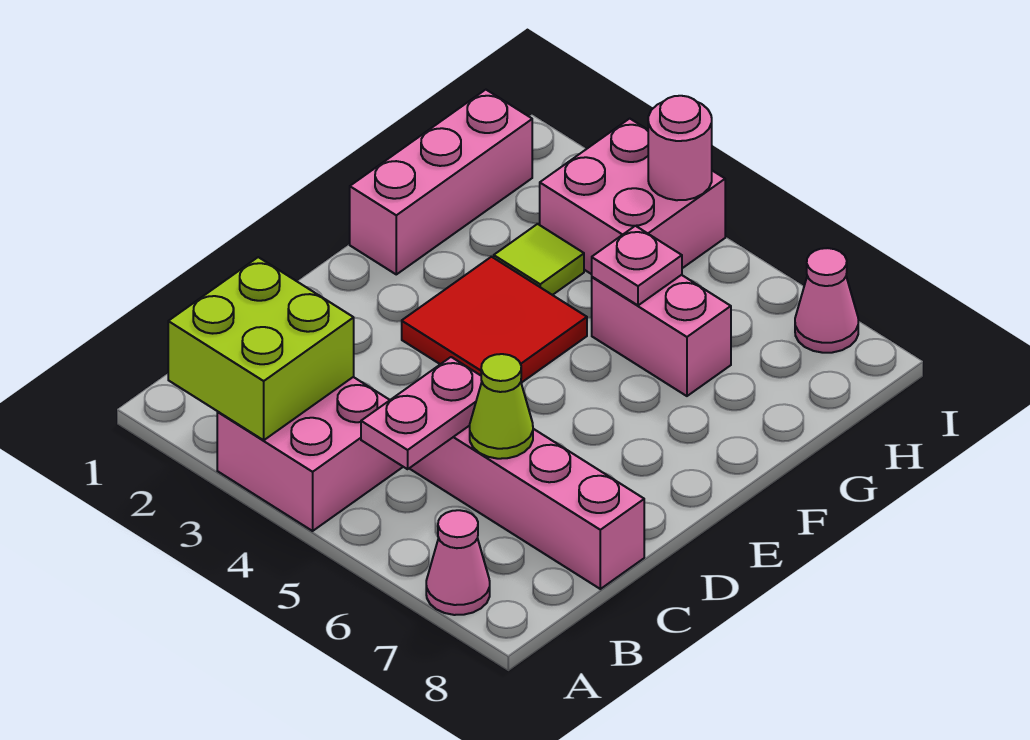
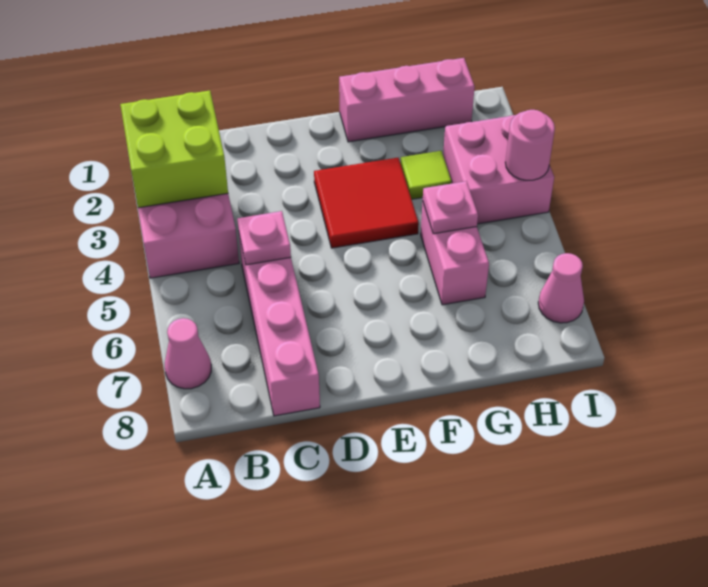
pink 1x2 plate [361,357,482,469] -> pink 1x1 plate [237,211,291,265]
lime 1x1 cone [470,354,533,459] -> none

